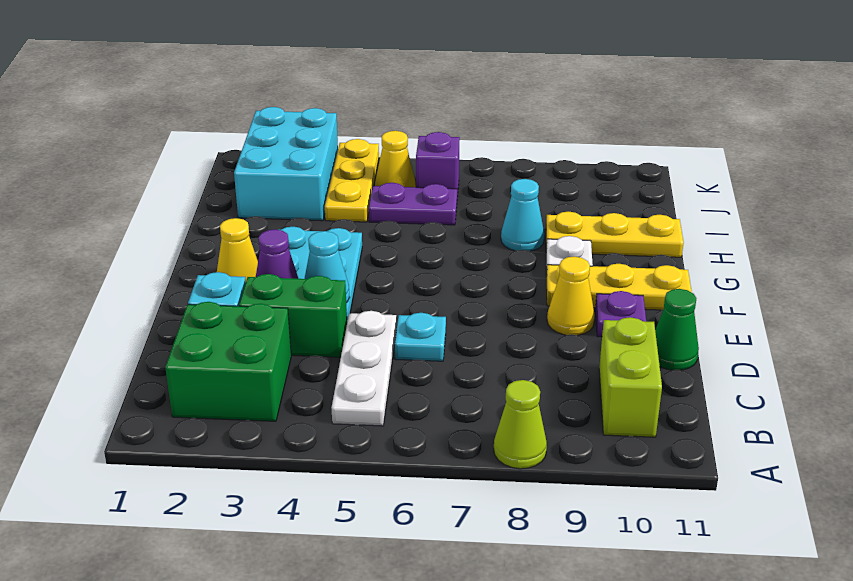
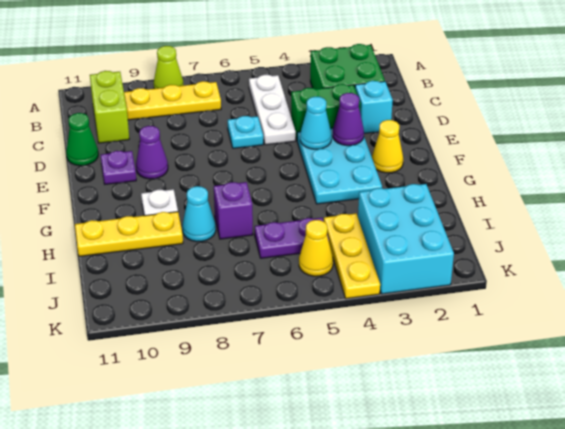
yellow 1x1 cone [547,257,595,335] -> purple 1x1 cone [136,126,168,179]
yellow 1x3 plate [547,264,692,310] -> yellow 1x3 plate moved to [124,81,221,120]
purple 1x1 brick [416,132,460,197] -> purple 1x1 brick moved to [214,182,253,239]

